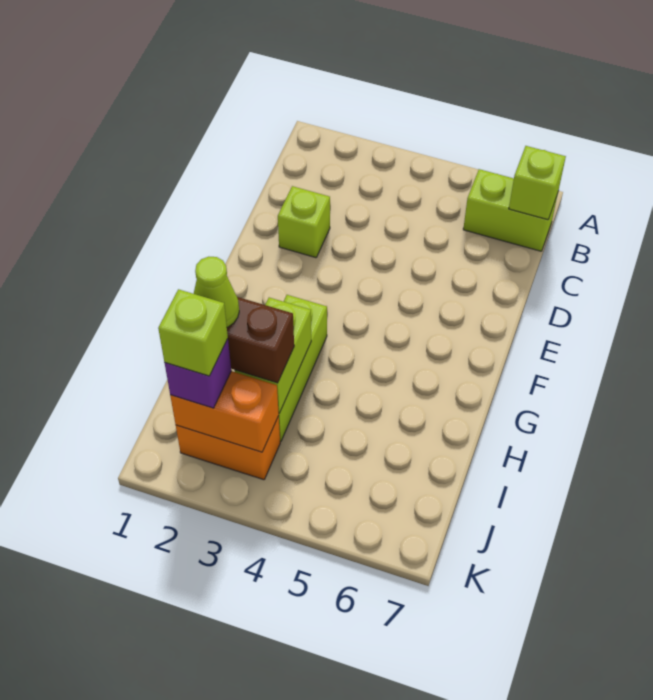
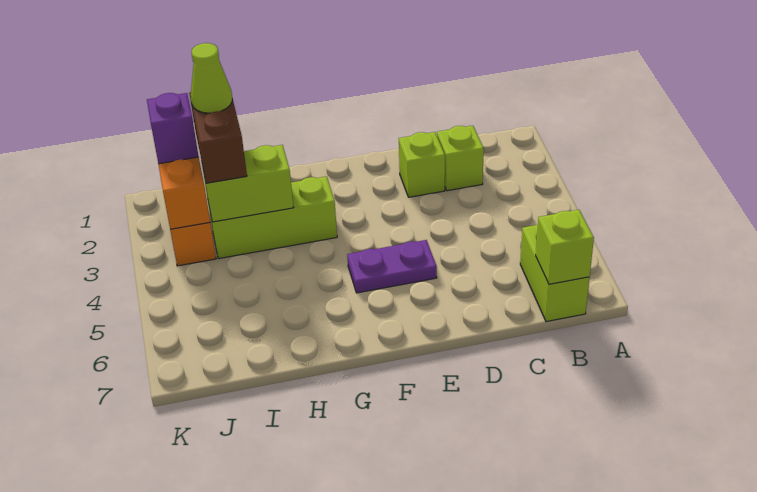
none -> purple 1x2 plate [347,240,437,293]
lime 1x1 brick [158,289,228,376] -> lime 1x1 brick moved to [437,126,484,191]

